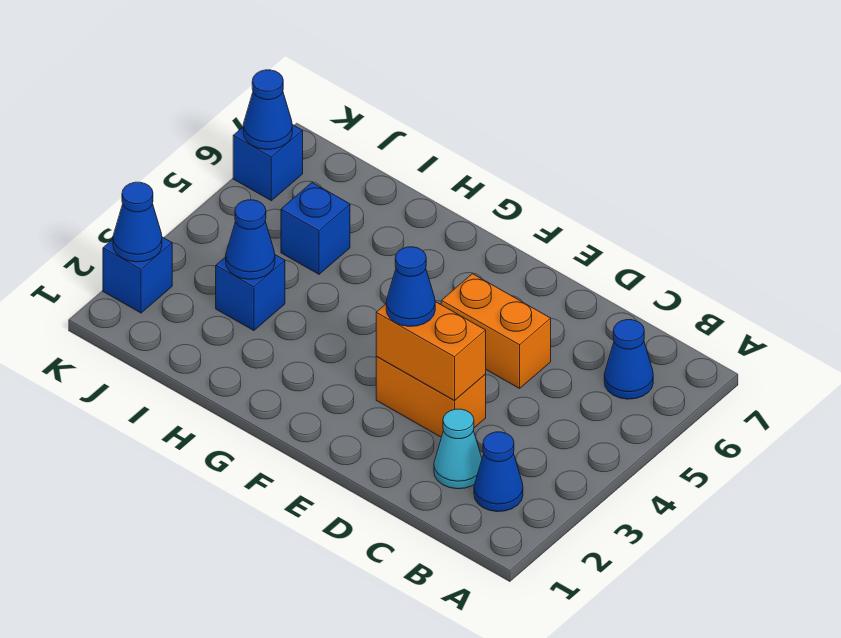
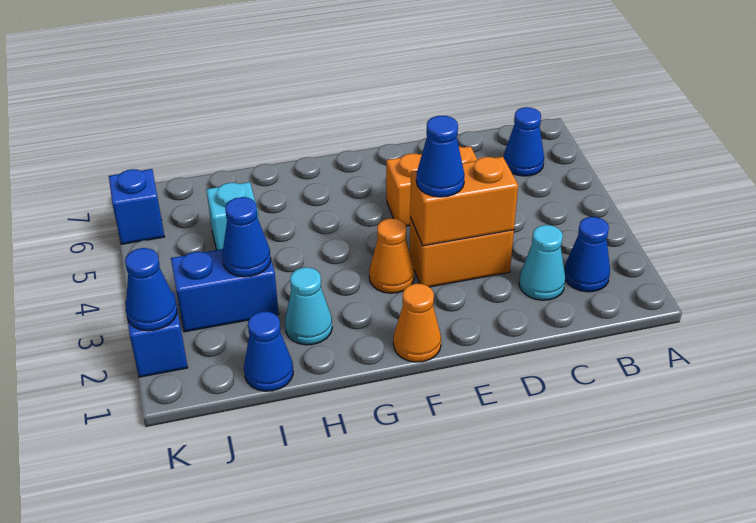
none -> orange 1x1 cone [393,284,441,362]
none -> orange 1x1 cone [369,218,414,293]
none -> cyan 1x1 cone [285,267,332,345]
blue 1x1 brick [216,255,285,331] -> blue 1x2 brick [171,249,279,332]
blue 1x1 brick [281,183,350,274] -> cyan 1x1 brick [206,182,259,250]
blue 1x1 cone [243,70,292,150] -> blue 1x1 cone moved to [244,311,293,391]

